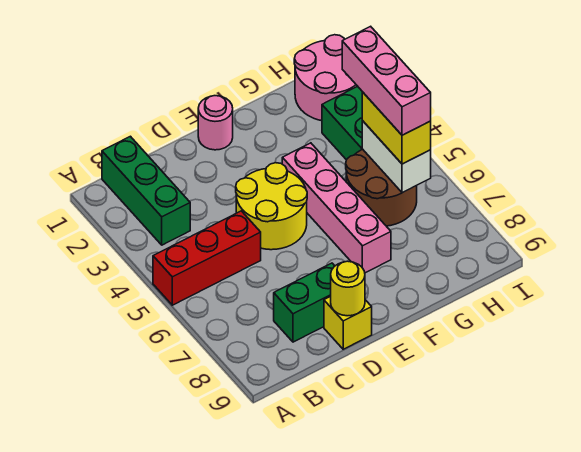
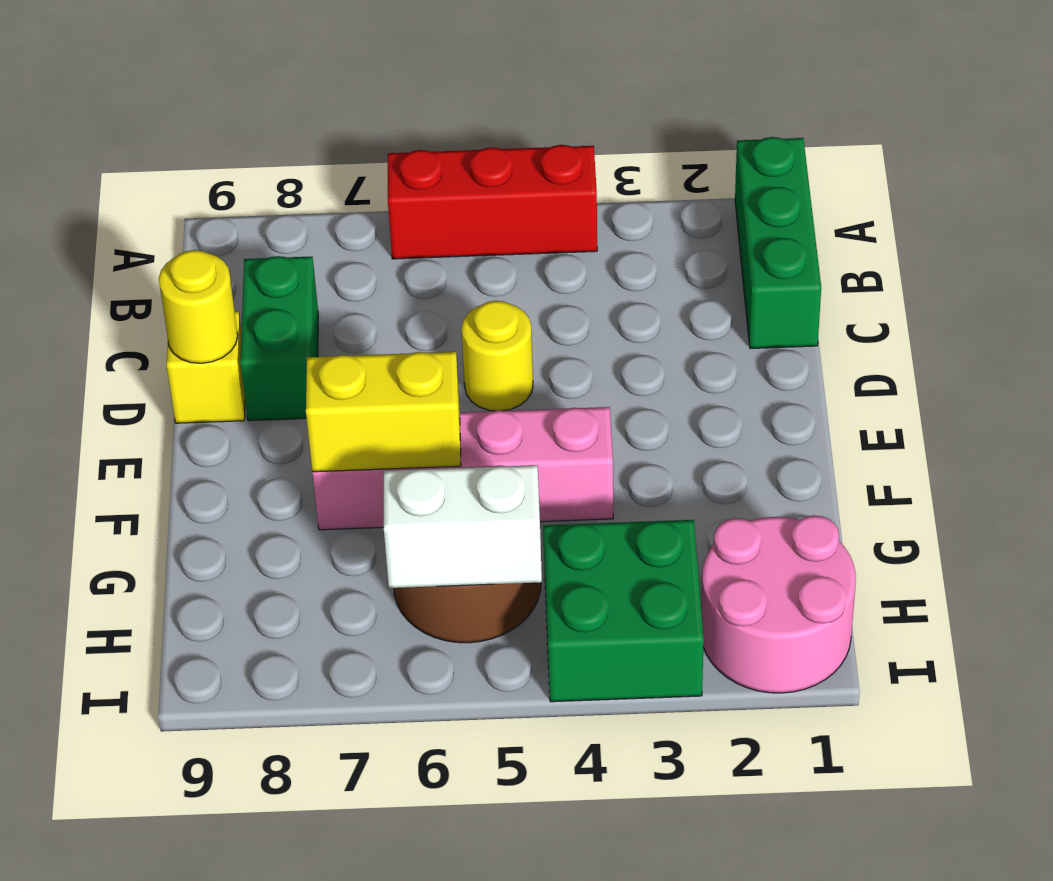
red 1x3 brick [153,211,261,305] -> red 1x3 brick turned to [388,145,597,259]
green 1x3 brick [102,136,190,245] -> green 1x3 brick turned to [735,137,821,348]
yellow 2x2 round brick [236,163,307,250] -> yellow 1x1 round brick [461,301,533,411]
pink 1x1 round brick [198,96,233,150] -> none
pink 1x3 brick [342,26,431,135] -> none
yellow 1x2 brick [362,92,431,164] -> yellow 1x2 brick moved to [306,352,461,472]

